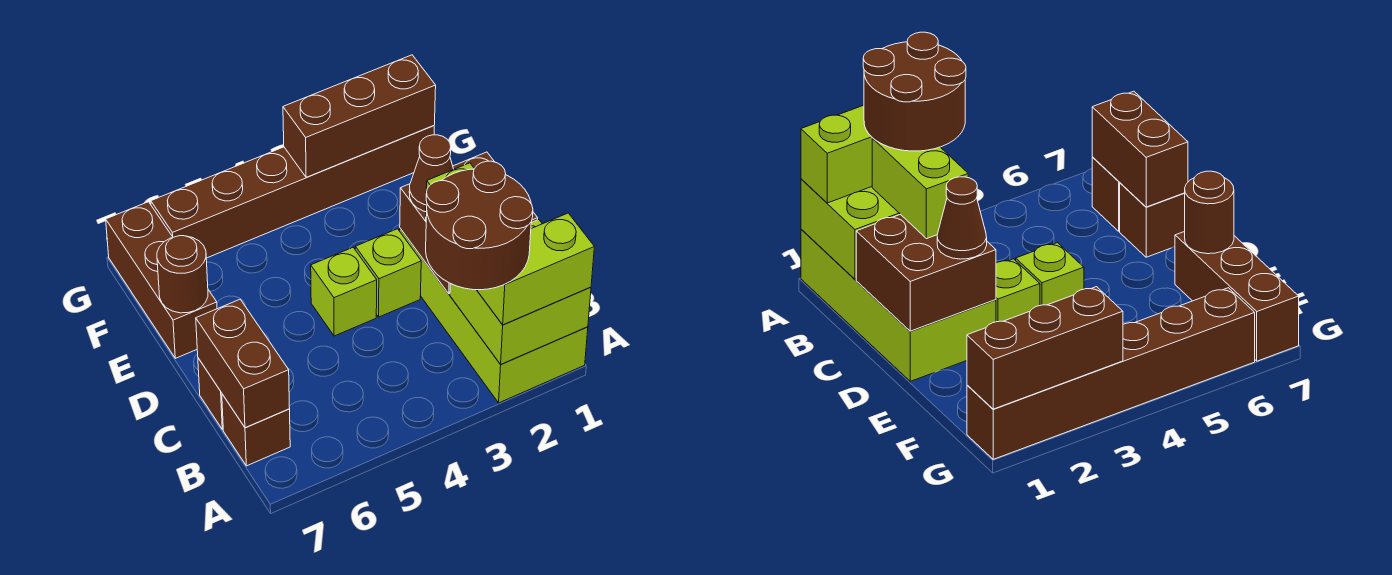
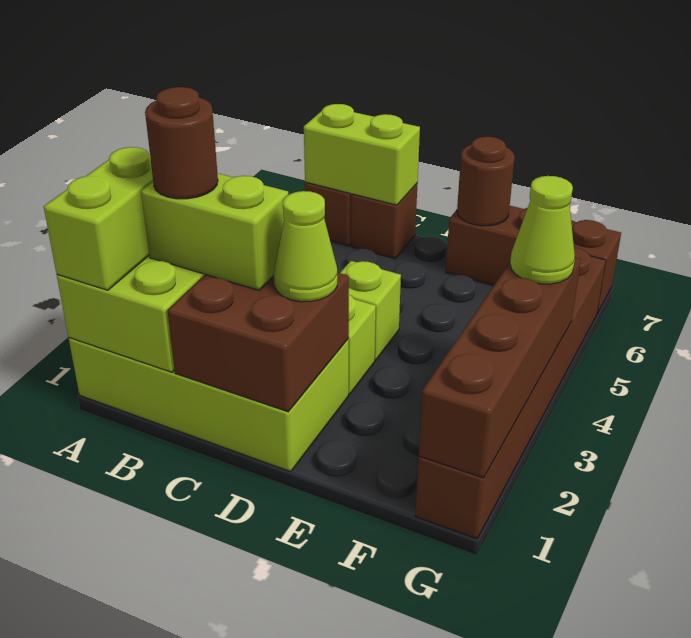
brown 2x2 round brick [426,161,533,290] -> brown 1x1 round brick [145,87,218,199]
brown 1x2 brick [196,299,290,428] -> lime 1x2 brick [304,104,420,205]
brown 1x1 cone [409,135,454,212] -> lime 1x1 cone [274,191,337,302]
brown 1x3 brick [283,55,436,177] -> brown 1x4 brick [419,258,581,478]
none -> lime 1x1 cone [510,176,575,284]

